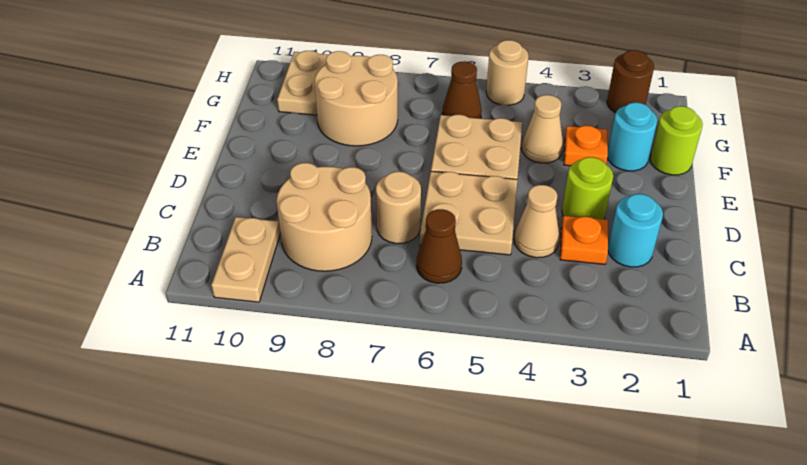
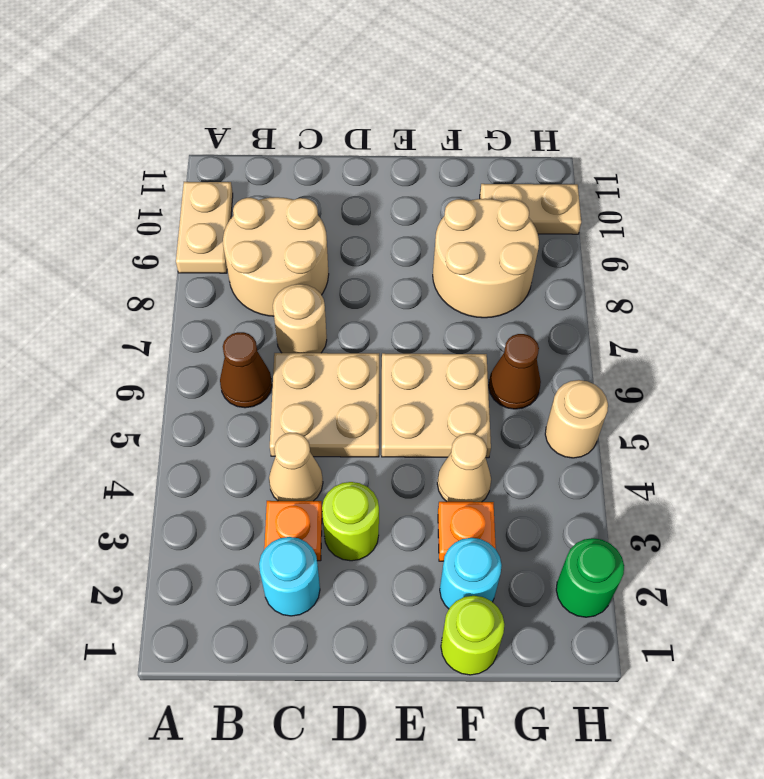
tan 1x2 plate [211,217,280,302] -> tan 1x2 plate turned to [176,182,233,273]
brown 1x1 round brick [607,50,654,113] -> green 1x1 round brick [556,538,624,617]

